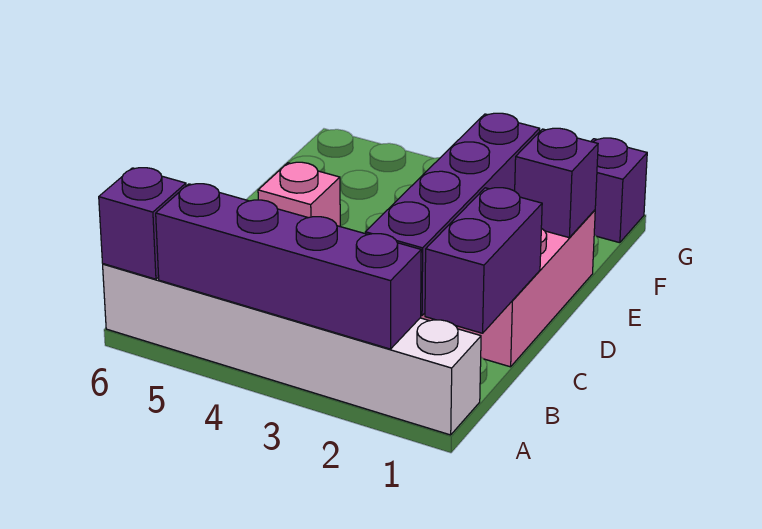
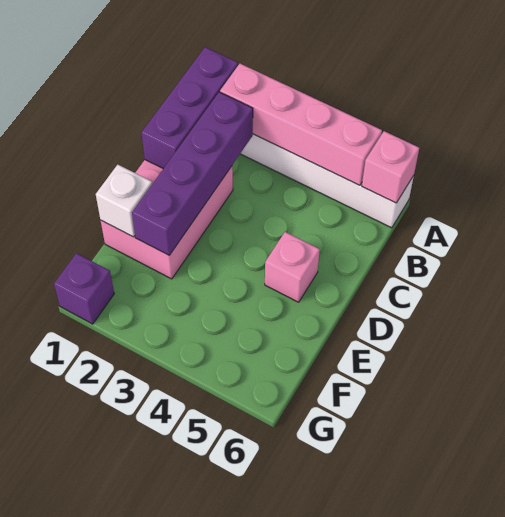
purple 1x4 brick [156,184,421,349] -> pink 1x4 brick [220,64,382,185]
purple 1x1 brick [99,168,186,279] -> pink 1x1 brick [362,131,419,203]
purple 1x2 brick [425,188,542,333] -> purple 1x3 brick [142,47,238,169]
purple 1x1 brick [515,128,598,238] -> white 1x1 brick [96,165,152,237]

